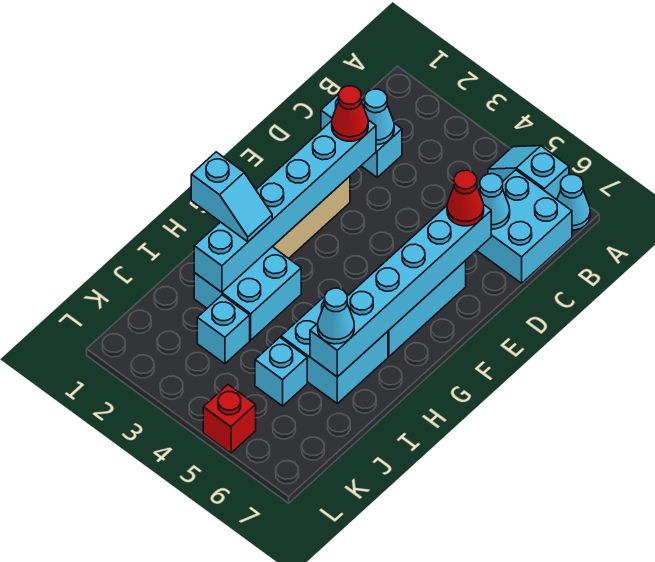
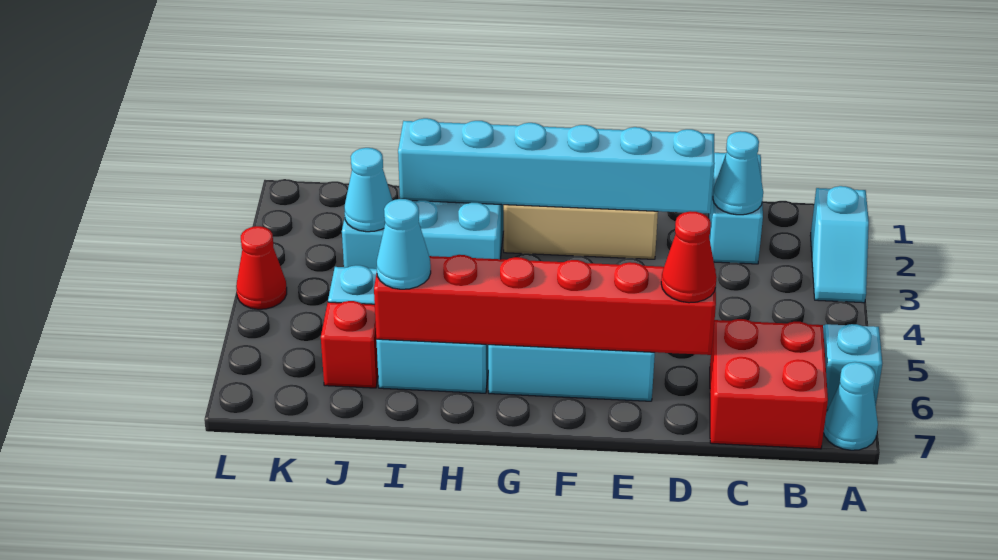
cyan 2x2 brick [476,170,572,283] -> red 2x2 brick [710,319,828,449]
cyan 1x1 cone [479,174,510,229] -> cyan 1x1 cone moved to [344,148,393,232]
red 1x1 cone [332,86,368,141] -> red 1x1 cone moved to [236,226,287,309]
cyan 1x6 brick [310,205,491,377] -> red 1x6 brick [374,255,716,355]
cyan 1x2 slope [191,152,272,242] -> cyan 1x2 slope moved to [810,186,869,303]
red 1x1 brick [203,385,256,453] -> red 1x1 brick moved to [321,301,378,388]

